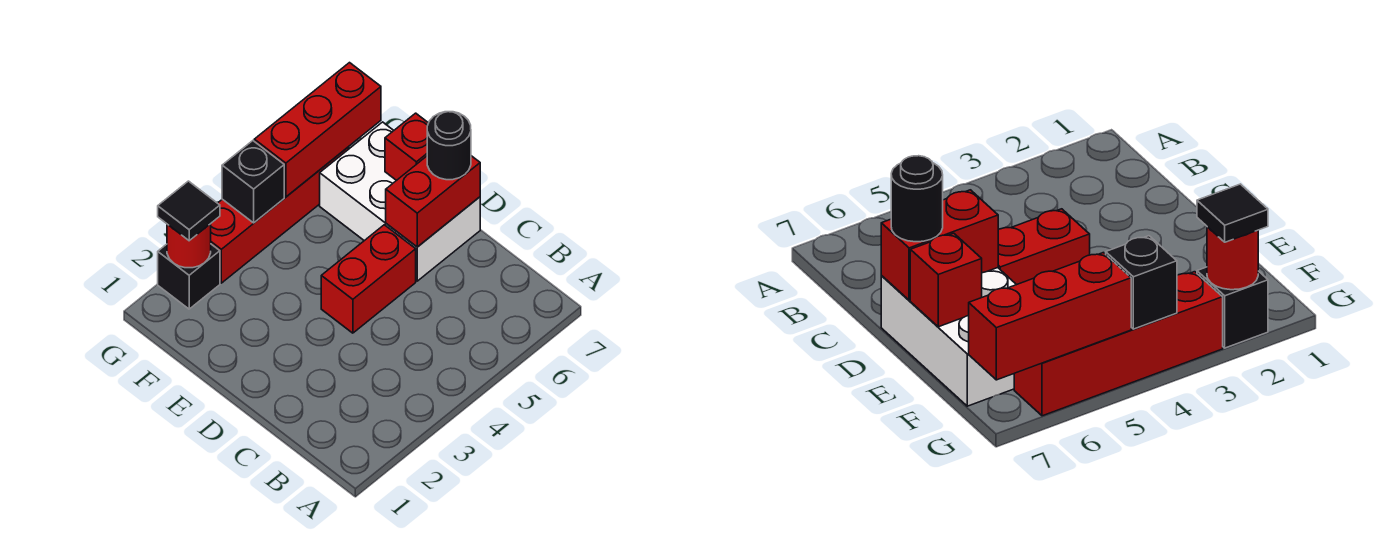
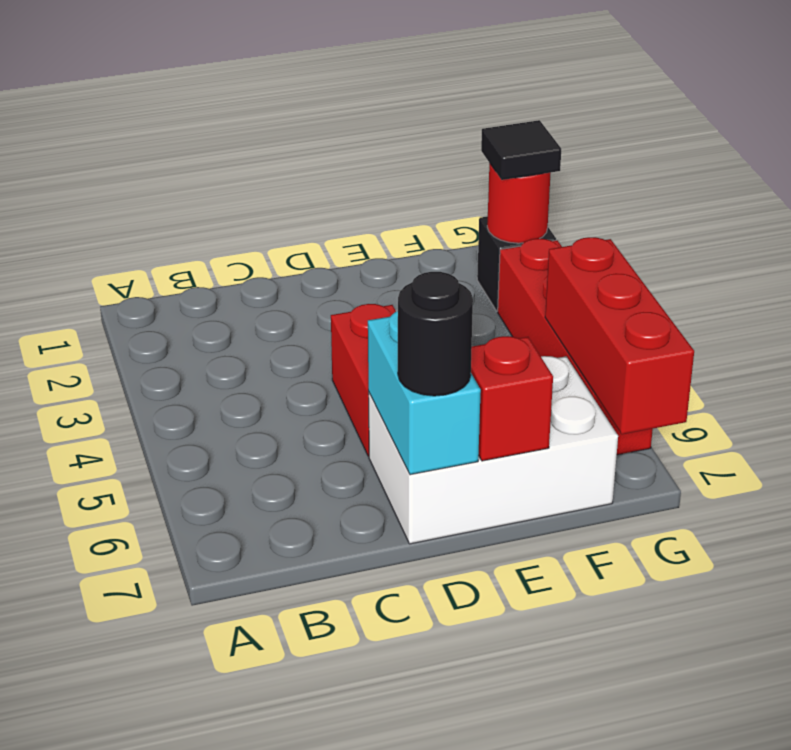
red 1x2 brick [386,156,480,247] -> cyan 1x2 brick [368,311,481,475]
black 1x1 brick [222,141,284,223] -> none

